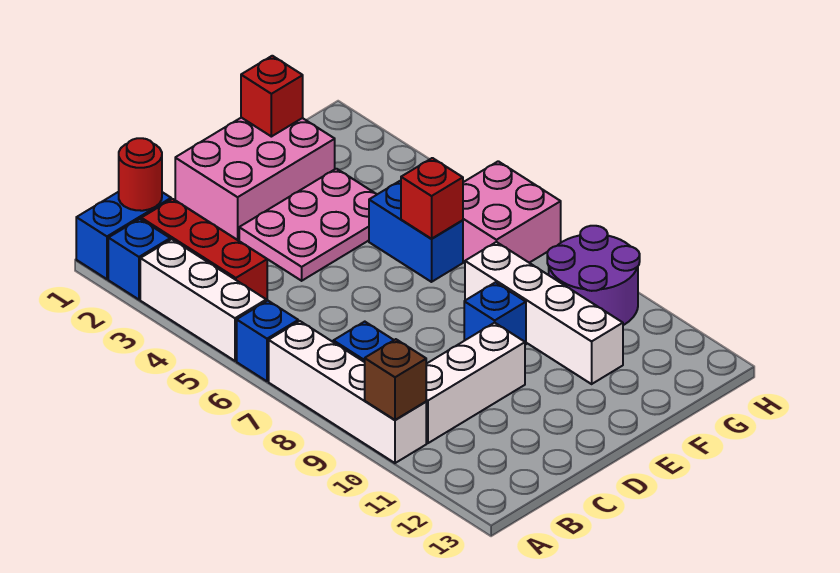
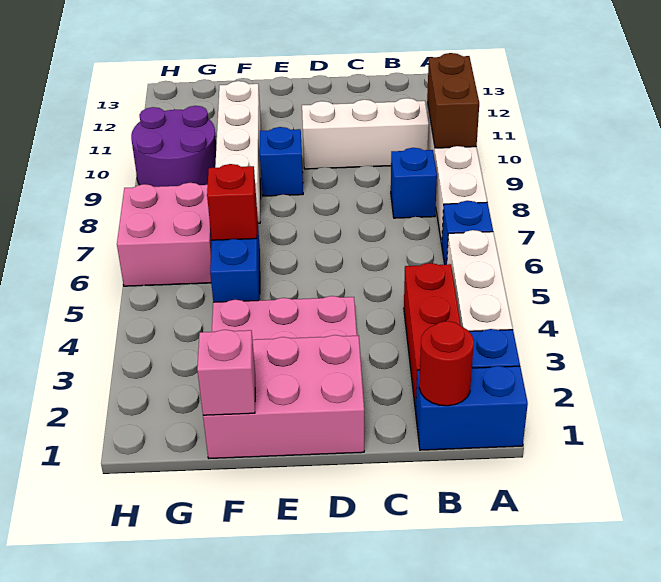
brown 1x1 brick [365,339,426,420] -> brown 1x2 brick [427,53,479,148]
red 1x1 brick [241,56,303,137] -> pink 1x1 brick [197,330,255,415]

